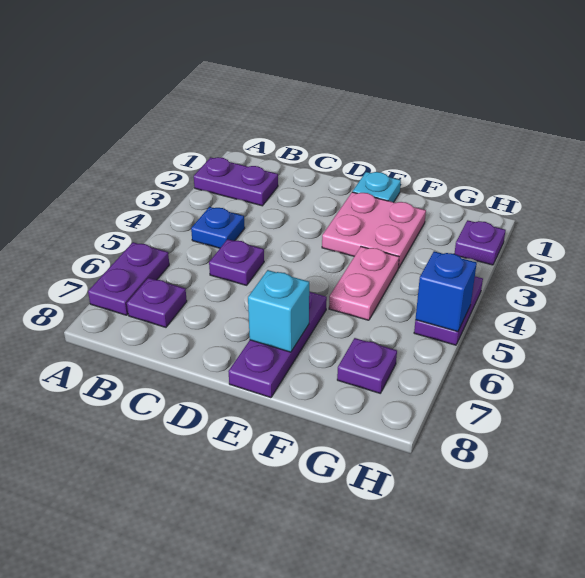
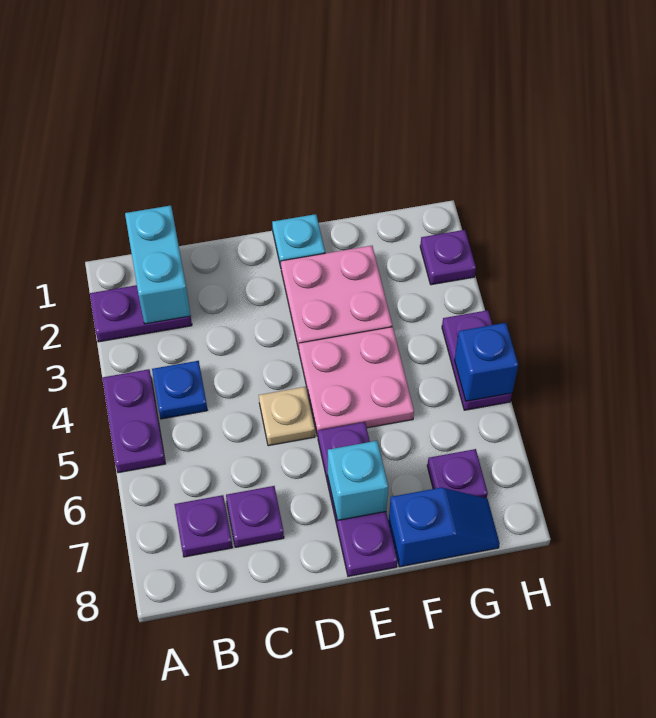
purple 1x2 plate [88,242,169,315] -> purple 1x2 plate moved to [102,369,166,473]
none -> cyan 1x2 brick [125,205,191,324]
purple 1x1 plate [209,239,264,285] -> purple 1x1 plate moved to [226,486,284,547]
none -> tan 1x1 plate [259,387,315,446]
pink 1x2 plate [329,247,399,320] -> pink 2x2 plate [299,327,414,436]
none -> blue 1x2 slope [389,487,500,567]

